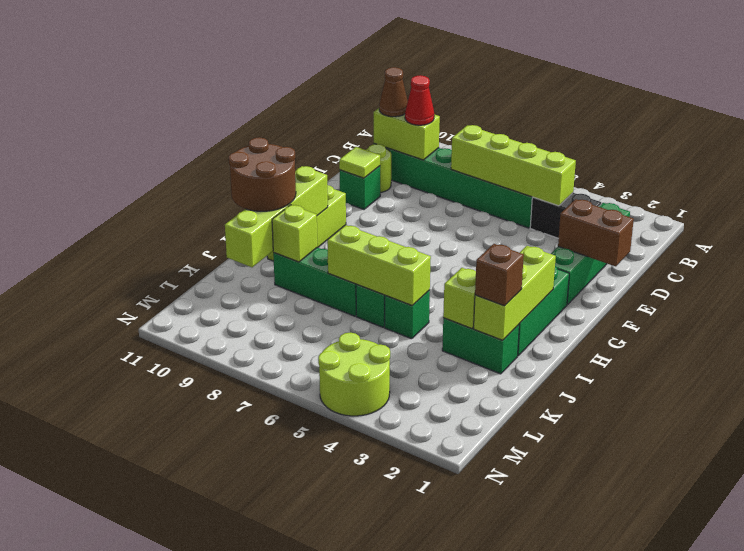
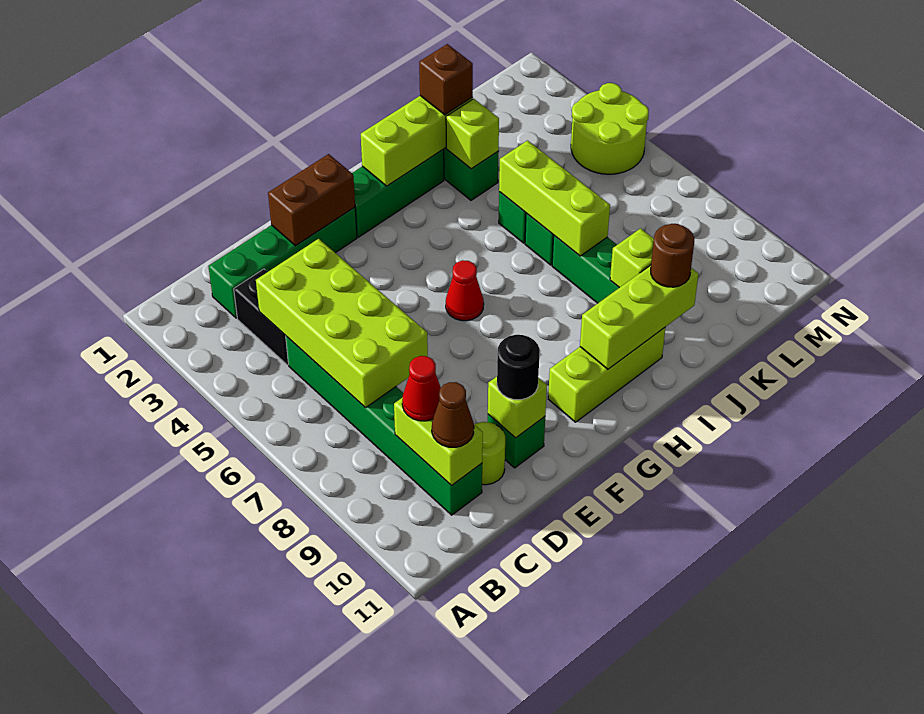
lime 1x4 brick [451,125,576,206] -> lime 2x4 brick [256,239,428,408]
brown 1x2 brick [558,199,634,266] -> brown 1x2 brick turned to [268,154,355,246]
lime 1x1 tile [339,147,380,178] -> lime 1x1 brick [488,377,547,438]
none -> black 1x1 round brick [497,335,540,400]
none -> red 1x1 cone [446,260,484,321]
lime 1x4 brick [225,166,328,267] -> lime 1x3 brick [580,265,699,369]
brown 2x2 round brick [229,137,296,211] -> brown 1x1 round brick [651,224,694,287]

